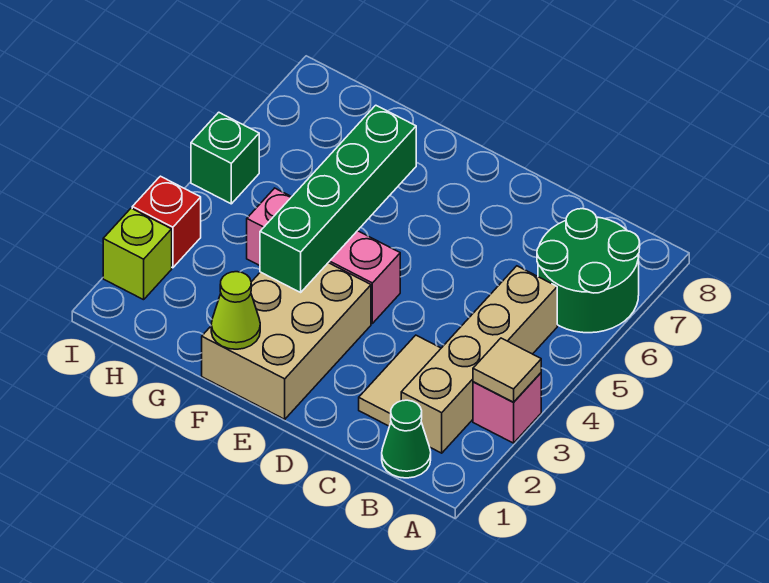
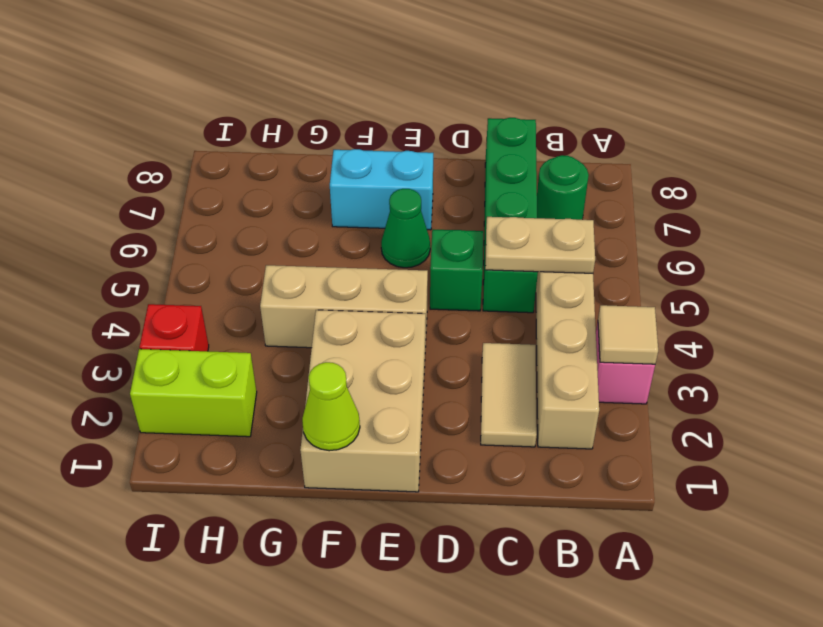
green 2x2 round brick [537,209,640,333] -> green 1x1 round brick [537,155,589,220]
green 1x1 cone [382,400,431,478] -> green 1x1 cone moved to [381,189,430,268]
none -> tan 1x2 plate [485,217,595,273]
pink 1x3 brick [247,188,400,323] -> tan 1x3 brick [260,265,428,348]
none -> cyan 1x2 brick [330,149,433,230]
green 1x4 brick [260,105,416,292] -> green 1x4 brick moved to [483,118,538,313]
lime 1x1 brick [103,208,172,300] -> lime 1x2 brick [130,349,257,437]
green 1x1 brick [191,112,259,204] -> green 1x1 brick moved to [430,229,483,311]

